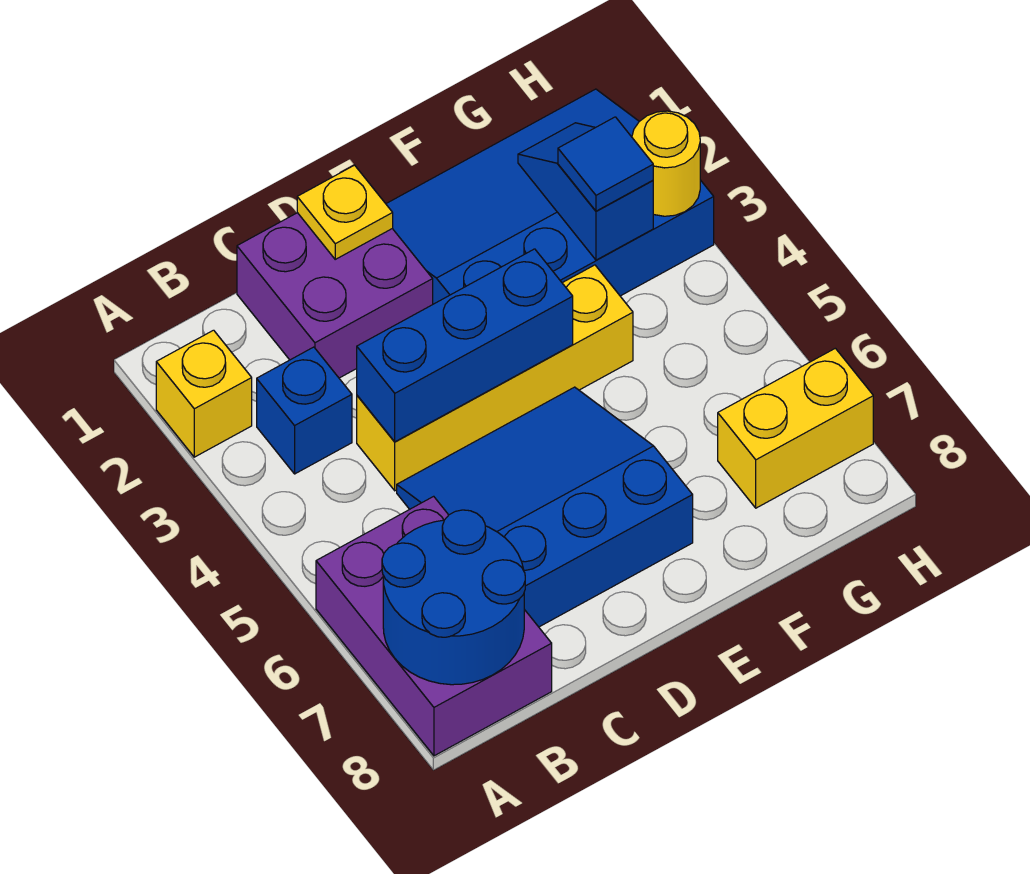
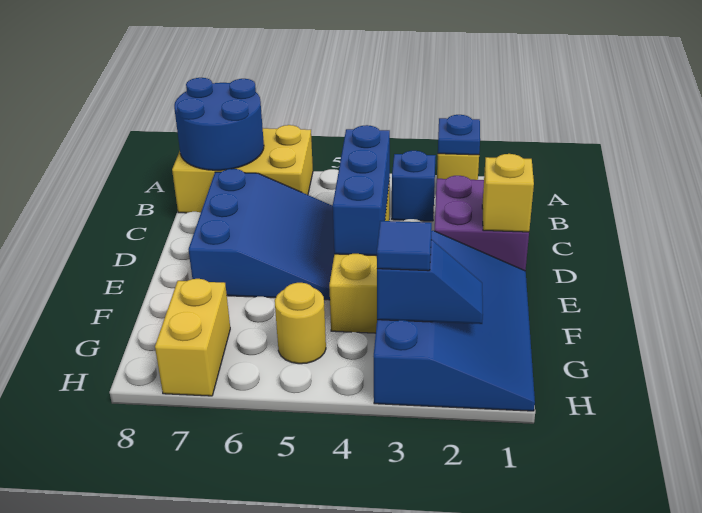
none -> blue 1x1 plate [438,115,480,155]
purple 2x3 brick [316,496,552,756] -> yellow 2x3 brick [172,125,313,213]
yellow 1x1 plate [297,165,393,259] -> yellow 1x1 brick [482,154,534,232]
yellow 1x1 round brick [632,111,700,216] -> yellow 1x1 round brick moved to [275,283,326,364]

